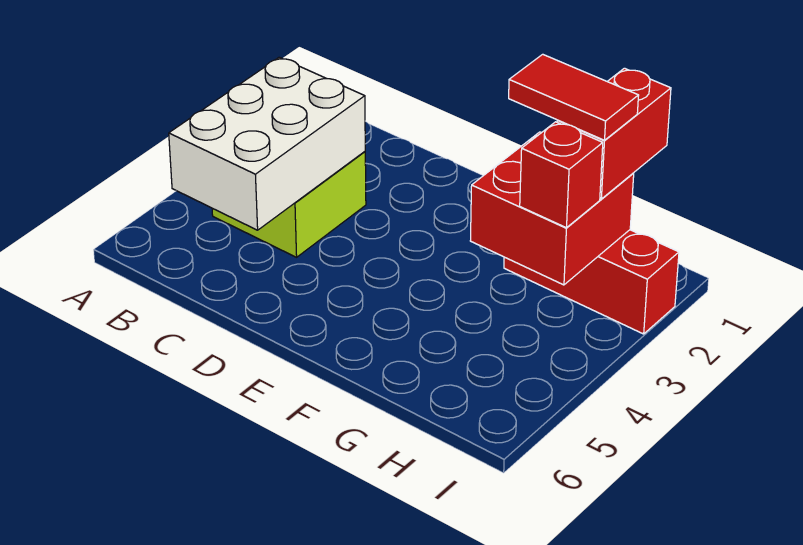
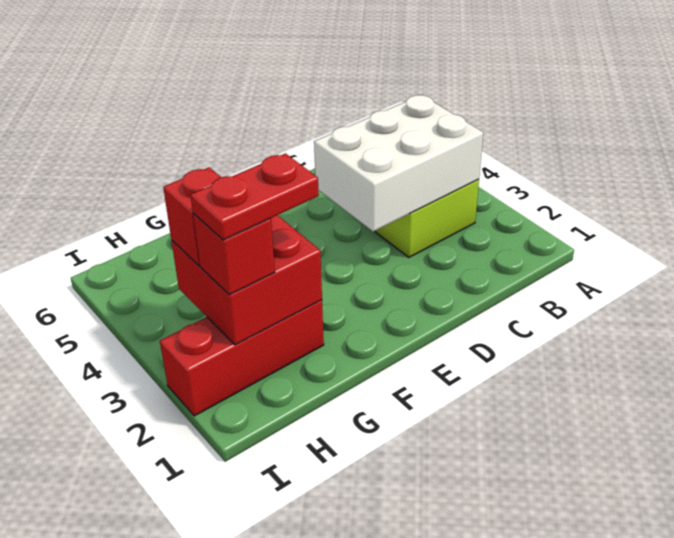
white 2x3 brick [169,57,365,230] -> white 2x3 brick turned to [314,95,483,232]
red 1x2 tile [509,54,639,140] -> red 1x2 plate [191,153,319,240]
red 1x2 brick [557,68,671,199] -> red 1x1 brick [193,214,275,295]

